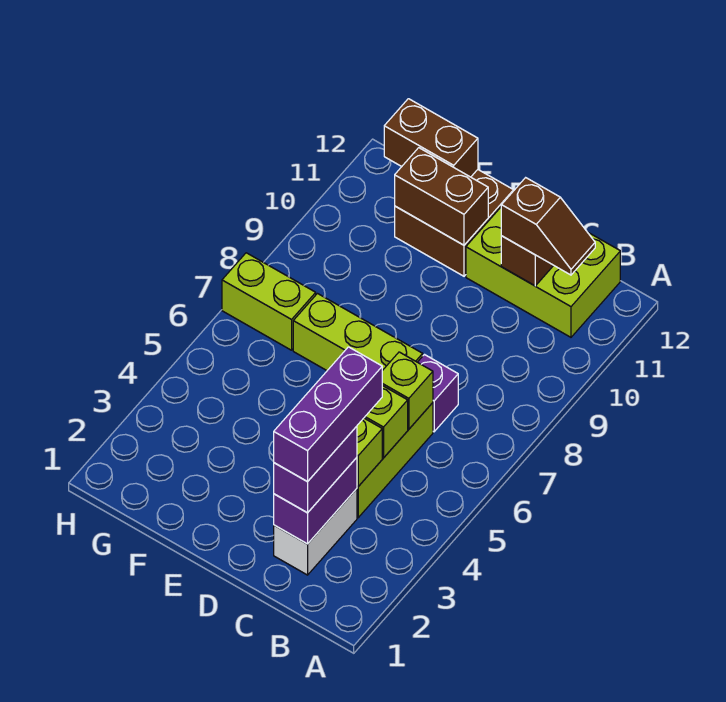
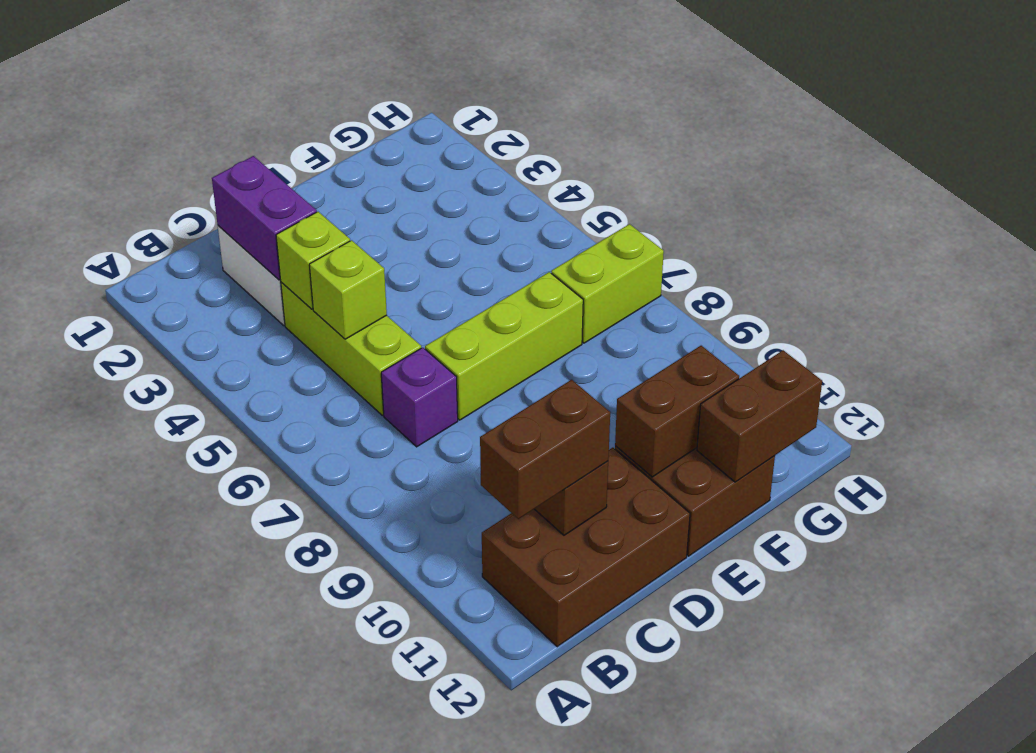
lime 2x3 brick [466,207,620,337] -> brown 2x3 brick [482,448,690,647]
brown 1x2 slope [501,178,595,275] -> brown 1x2 brick [480,380,610,519]
purple 1x2 brick [274,426,357,513] -> none
purple 1x3 brick [274,347,382,482] -> none
lime 1x1 brick [382,352,433,429] -> none

